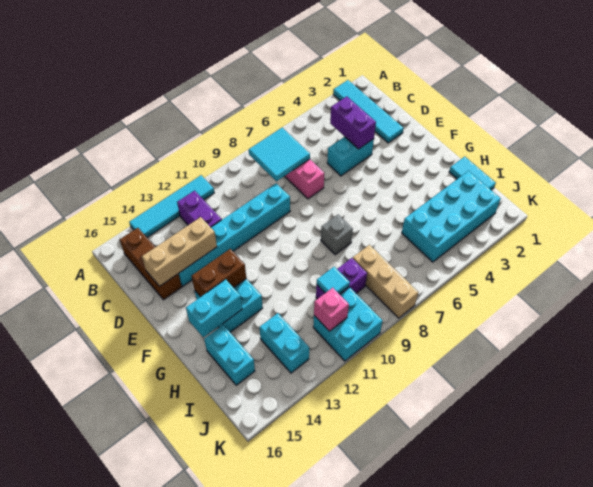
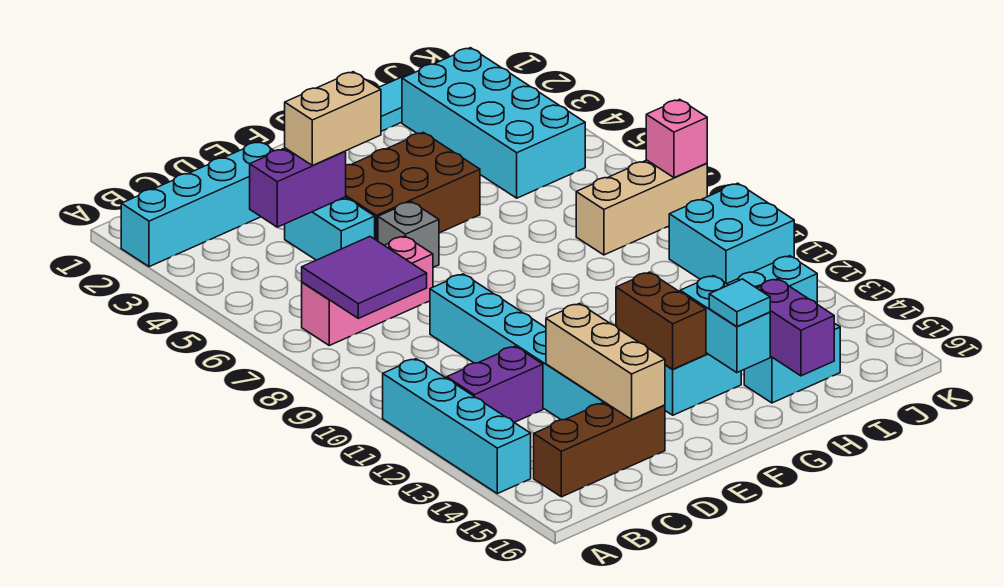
cyan 1x4 tile [333,80,403,143] -> cyan 1x4 brick [121,142,274,267]
cyan 1x4 tile [129,175,214,237] -> cyan 1x4 brick [383,359,531,494]
cyan 2x2 tile [249,128,310,181] -> purple 2x2 tile [302,237,427,318]
none -> tan 1x2 brick [285,72,381,165]
none -> brown 2x3 brick [346,132,480,241]
grey 1x1 brick [321,215,353,255] -> grey 1x1 brick moved to [378,202,439,268]
purple 1x2 brick [316,258,367,299] -> purple 1x2 brick moved to [757,279,834,376]
cyan 1x1 tile [317,267,350,294] -> cyan 1x1 tile moved to [709,279,770,327]
pink 1x1 brick [314,288,349,331] -> pink 1x1 brick moved to [646,99,707,178]

